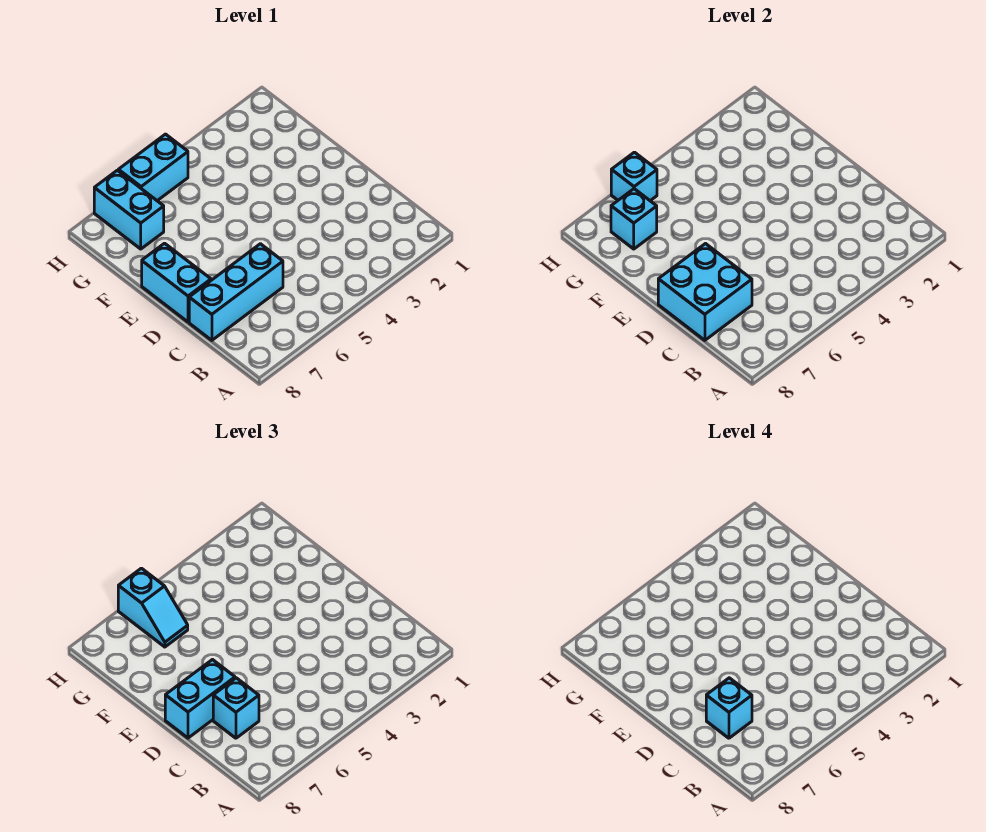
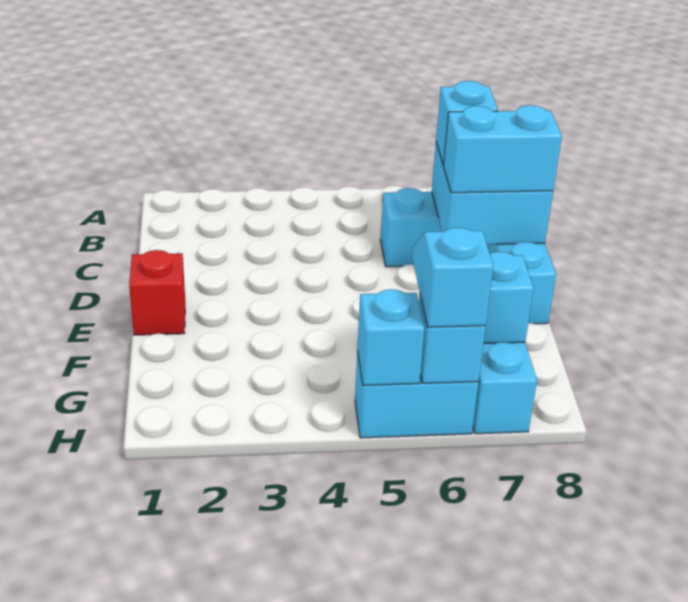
cyan 1x1 brick [706,678,752,738] -> cyan 1x1 brick moved to [358,289,425,385]
none -> red 1x1 brick [129,250,185,335]

